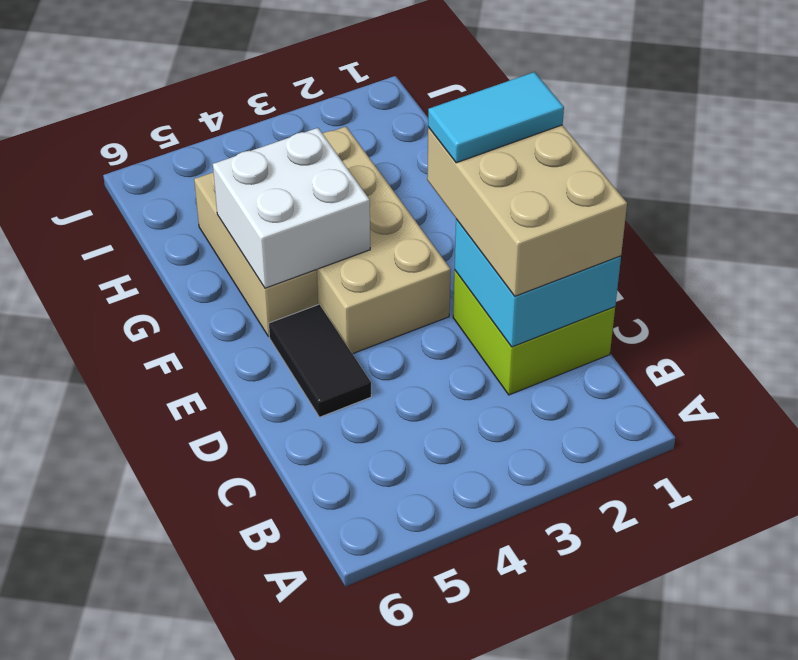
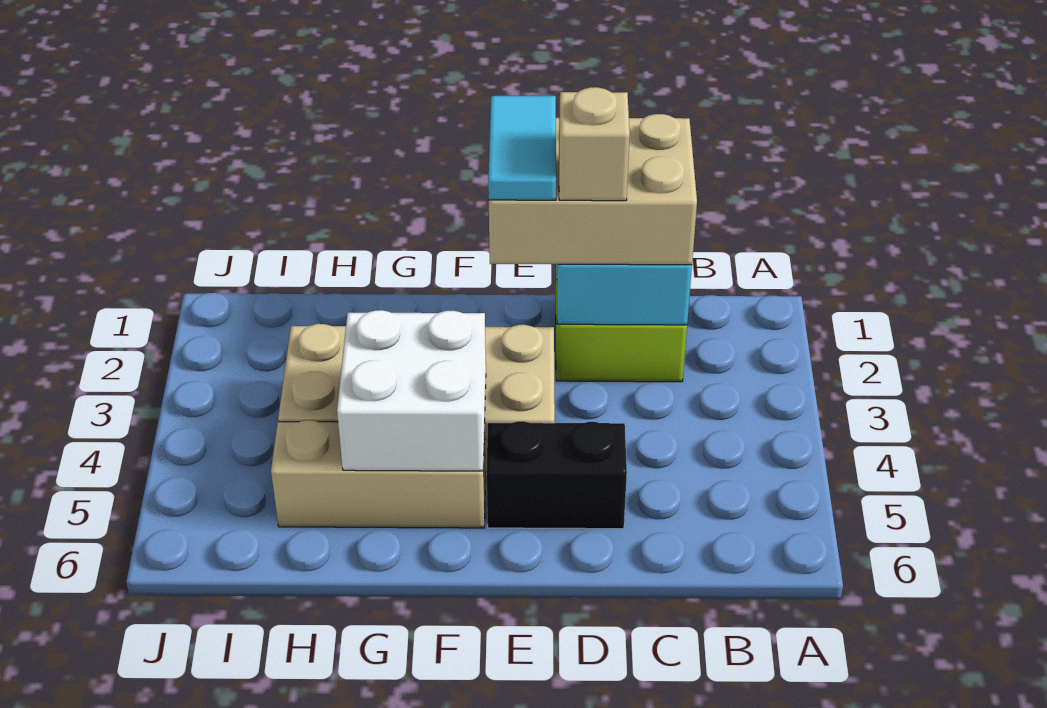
none -> tan 1x1 brick [559,87,630,201]
black 1x2 tile [269,304,371,417] -> black 1x2 brick [486,421,627,529]

